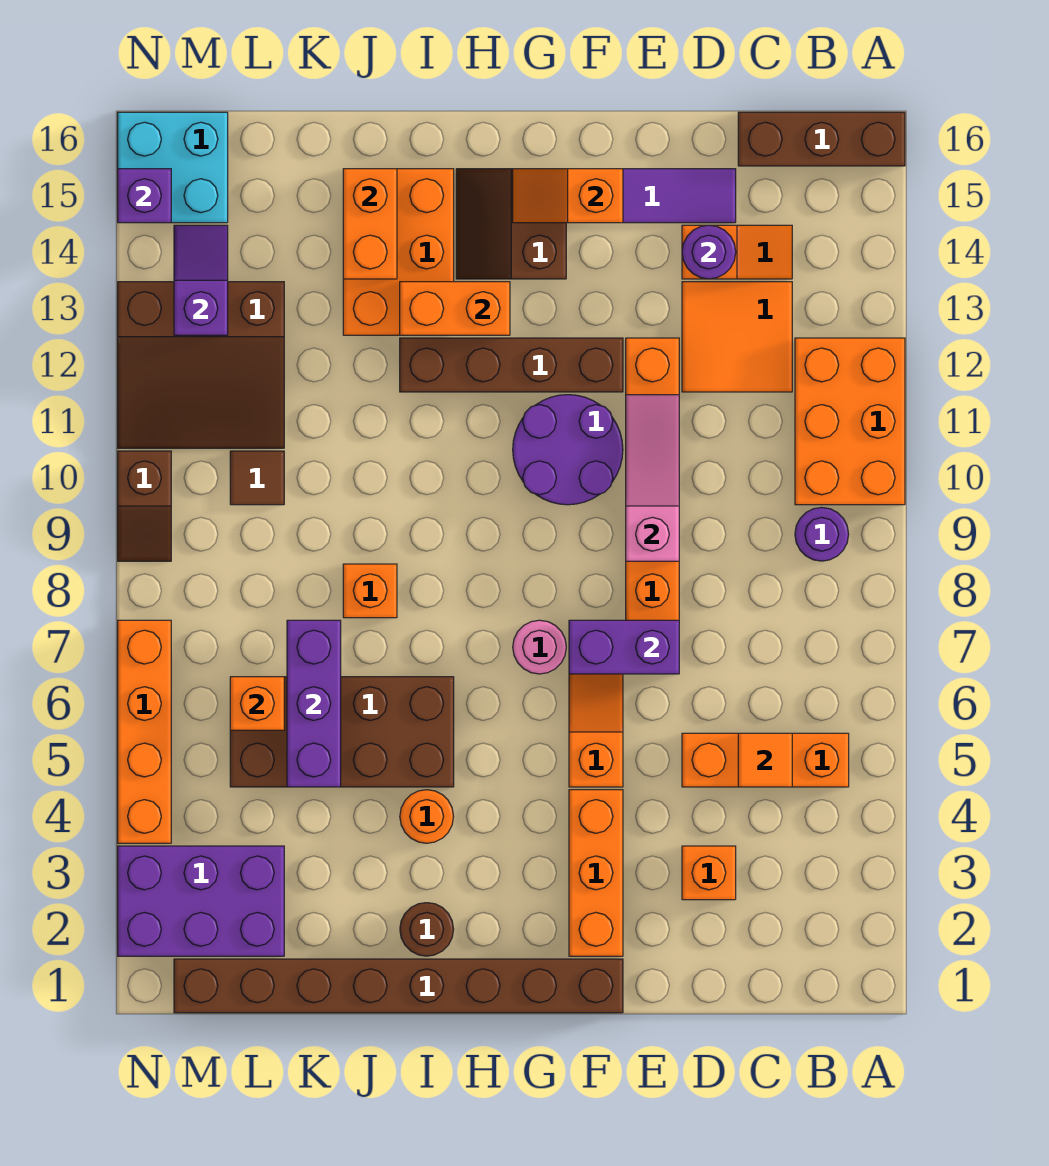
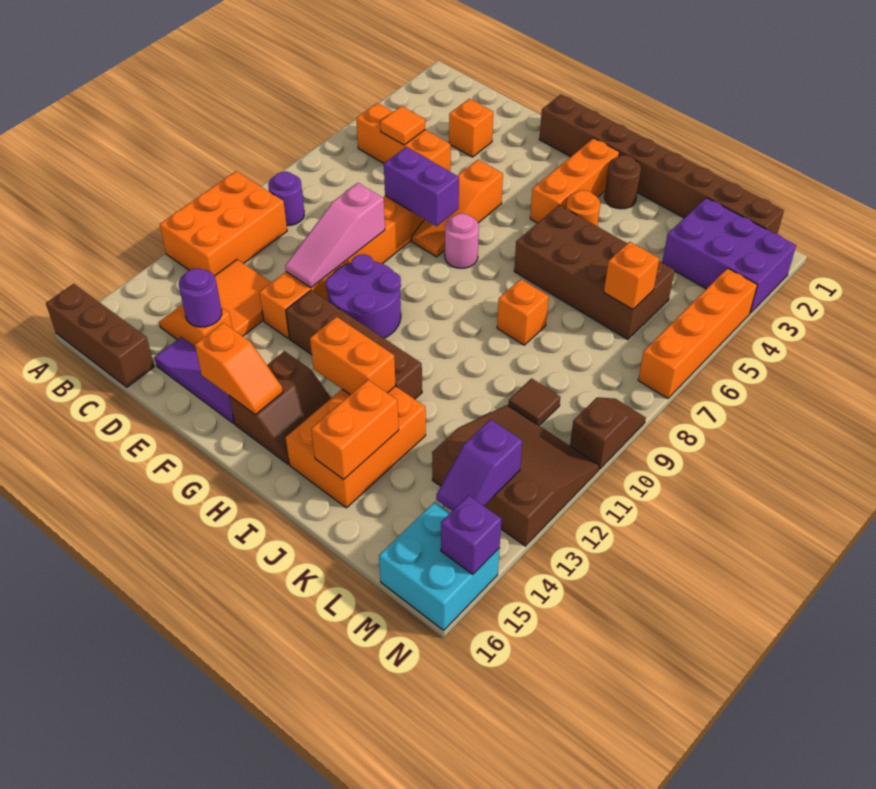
orange 1x3 brick [569,790,623,956] -> orange 1x3 brick moved to [530,138,620,223]
purple 1x3 brick [287,620,341,787] -> none

